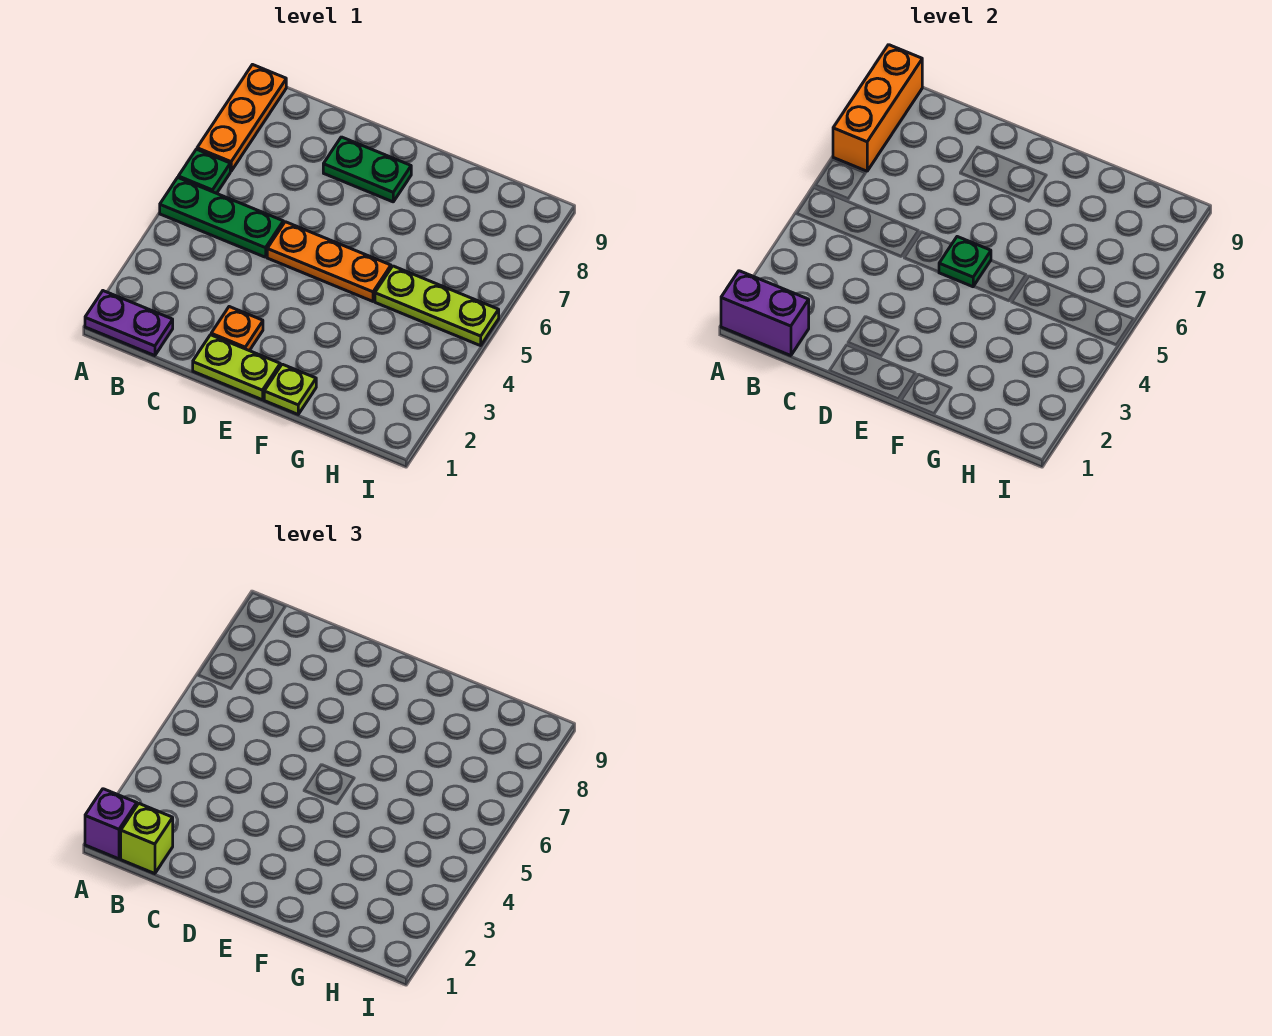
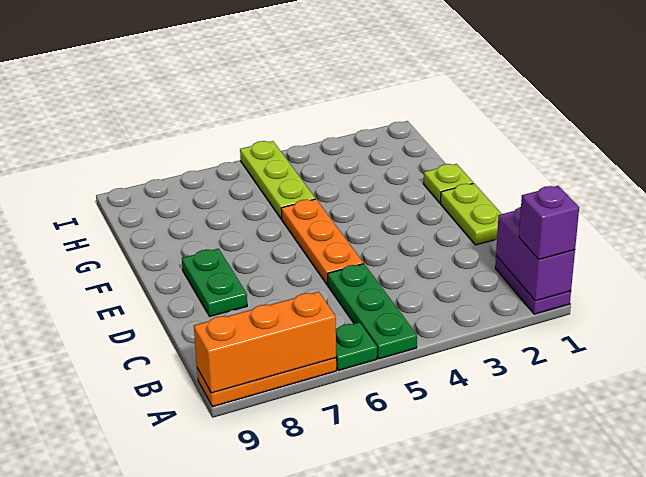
lime 1x1 brick [121,804,173,874] -> none
orange 1x1 plate [211,307,263,351] -> none
green 1x1 plate [939,237,991,287] -> none

